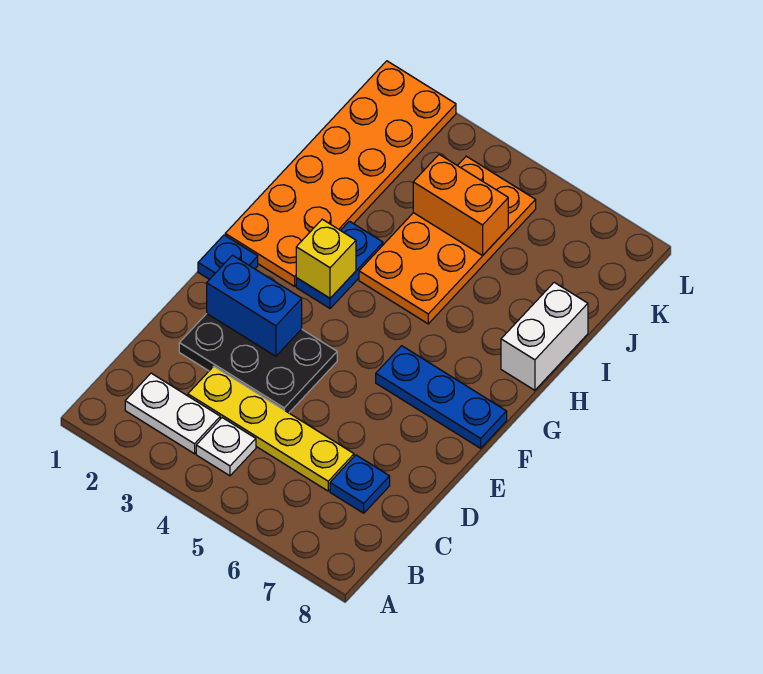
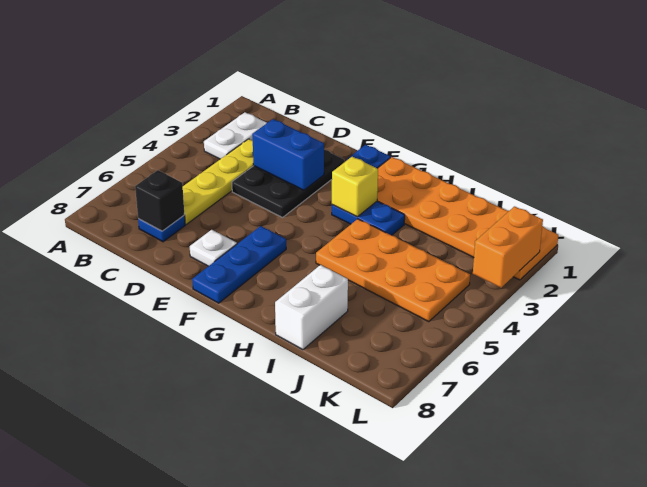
white 1x1 plate [196,418,256,476] -> white 1x1 plate moved to [190,230,237,266]
none -> black 1x1 brick [135,170,185,231]
blue 1x2 brick [207,255,302,356] -> blue 1x2 brick turned to [252,119,324,190]
white 1x2 brick [501,282,588,390] -> white 1x2 brick turned to [275,265,348,350]
orange 1x2 brick [413,155,508,255] -> orange 1x2 brick moved to [473,206,543,288]

